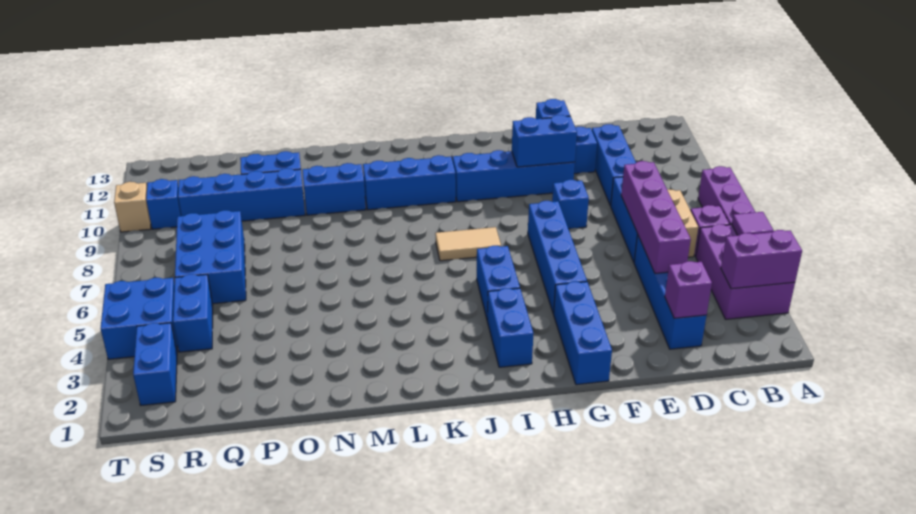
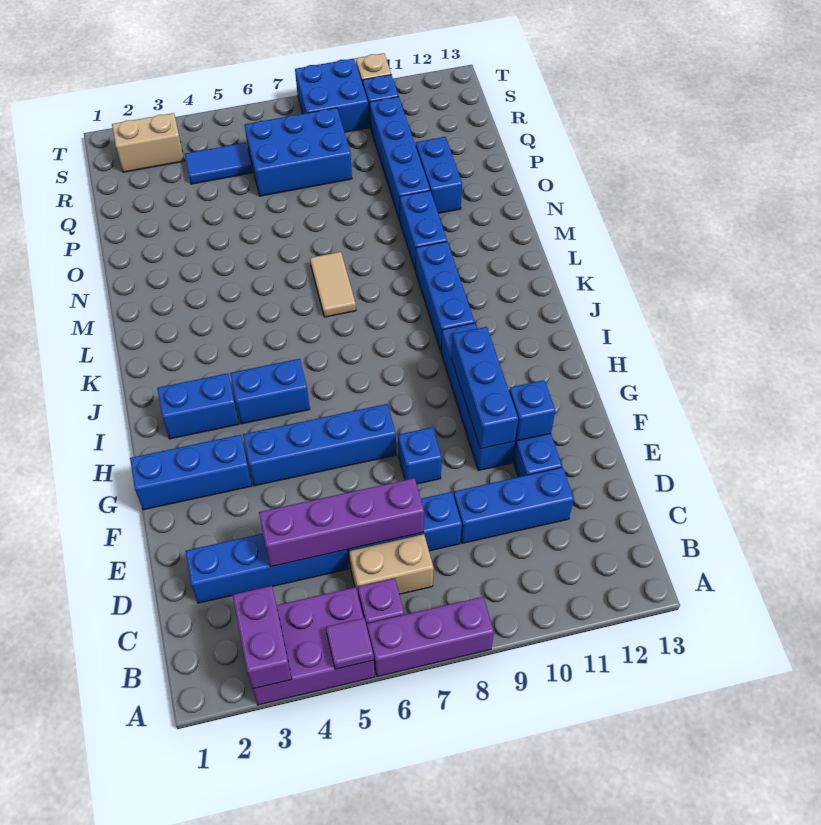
purple 1x1 brick [665,261,712,318] -> none
blue 1x2 brick [512,115,577,167] -> blue 1x3 brick [451,327,518,449]
tan 1x2 tile [435,227,501,261] -> tan 1x2 tile moved to [310,252,356,317]
blue 1x2 brick [173,274,213,352] -> blue 1x2 tile [185,143,252,184]
blue 1x2 brick [133,323,177,405] -> tan 1x2 brick [112,113,184,172]
blue 2x2 brick [101,278,178,359] -> blue 2x2 brick moved to [295,59,369,132]

